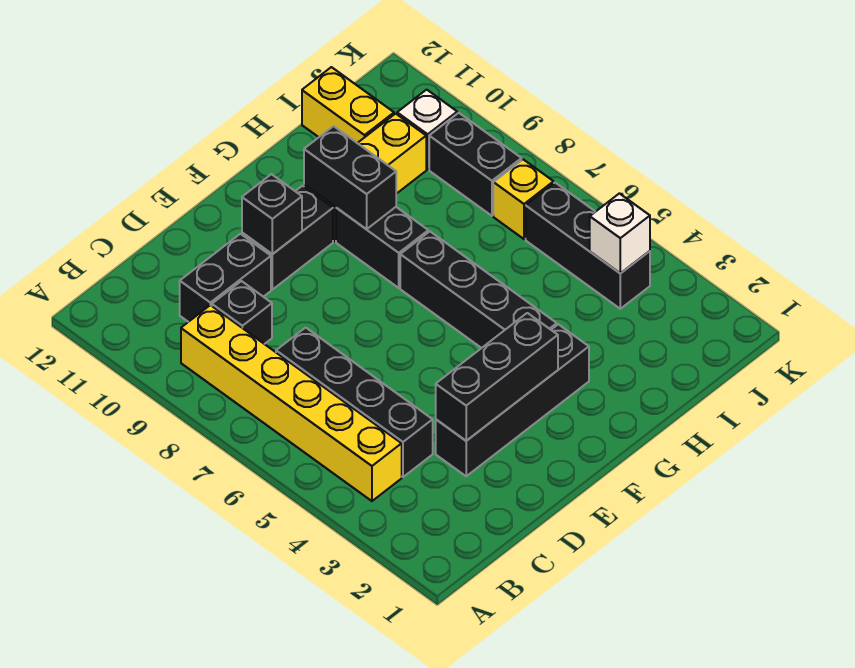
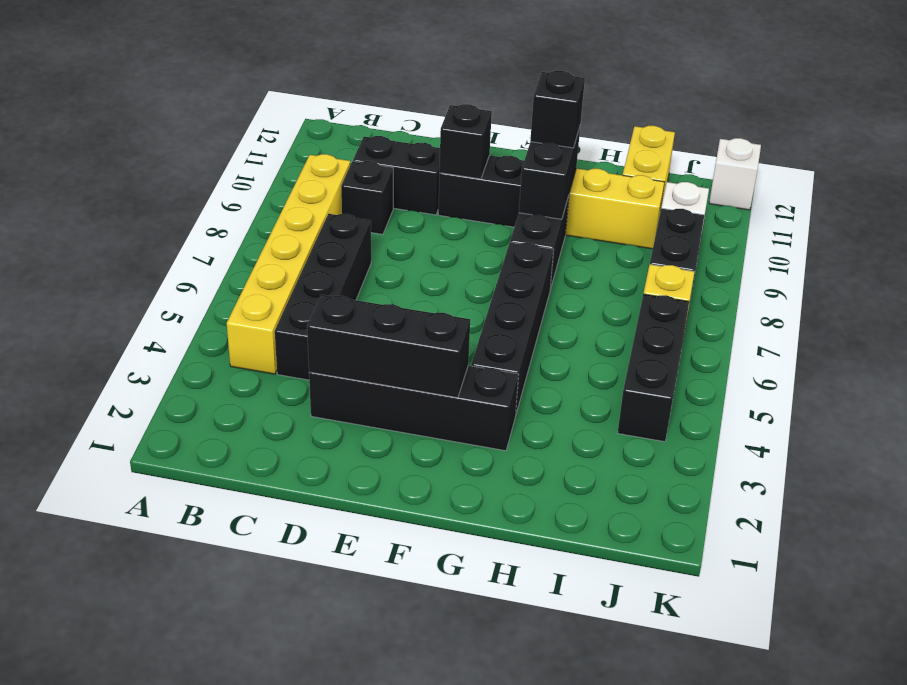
none -> black 1x1 brick [530,71,585,148]
white 1x1 brick [590,193,650,273] -> white 1x1 brick moved to [709,138,761,210]

